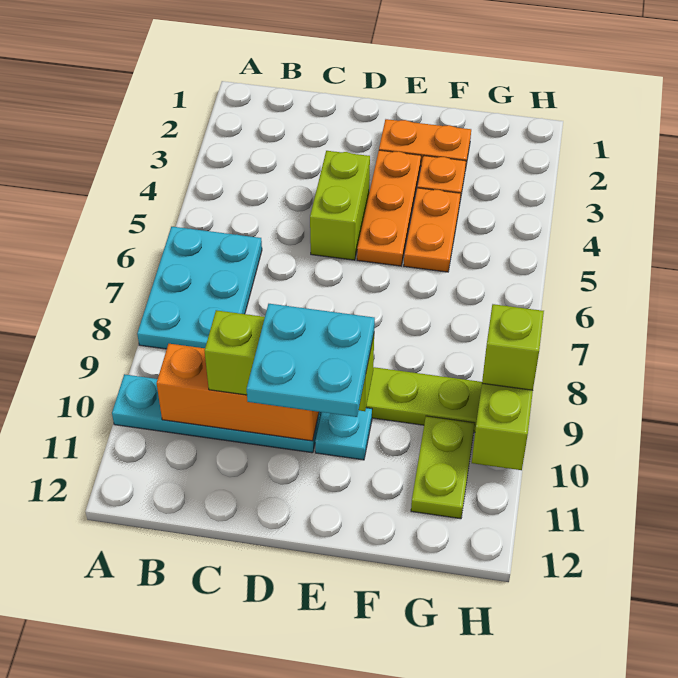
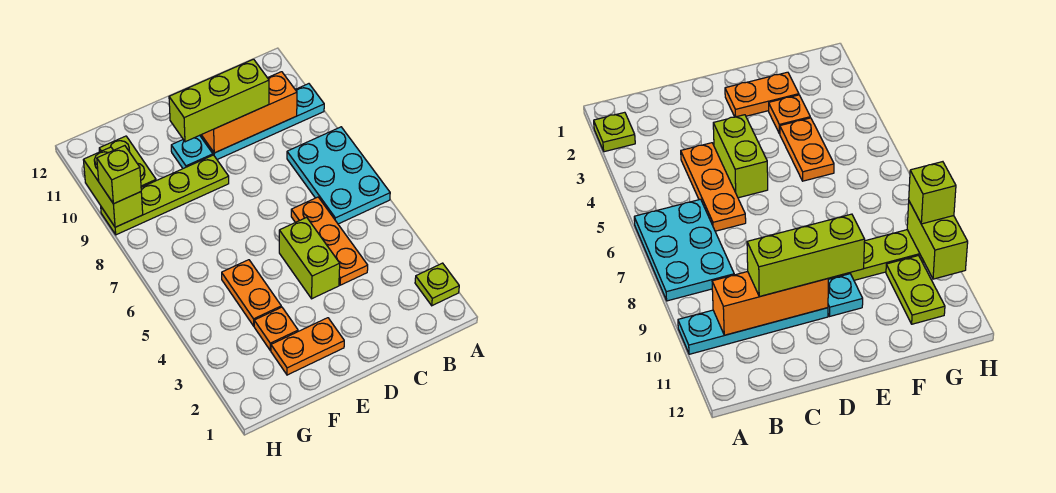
none -> lime 1x1 plate [415,263,459,306]
cyan 2x2 plate [247,304,375,417] -> none
orange 1x3 plate [357,150,421,266] -> orange 1x3 plate moved to [291,197,368,285]

